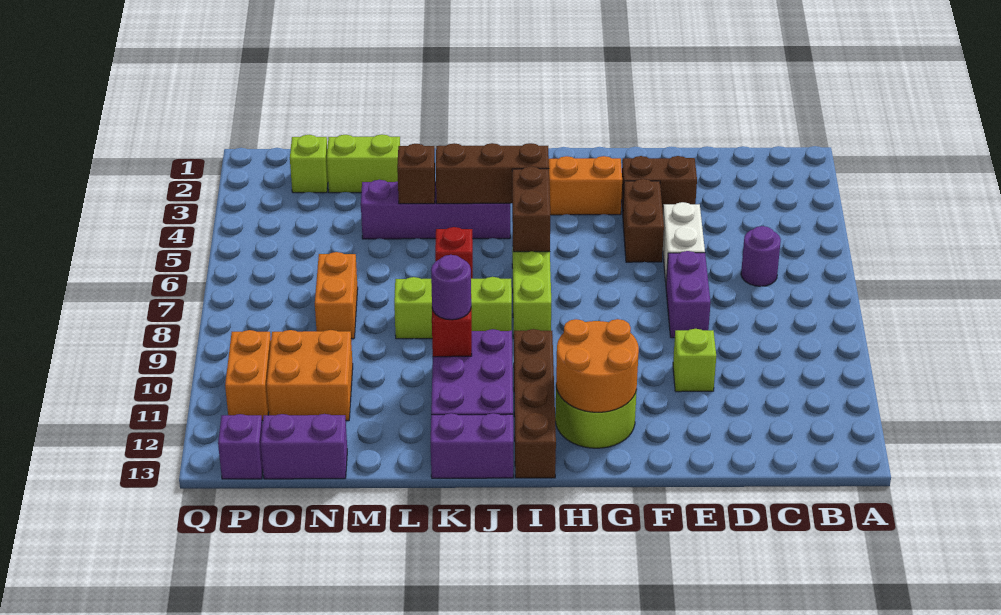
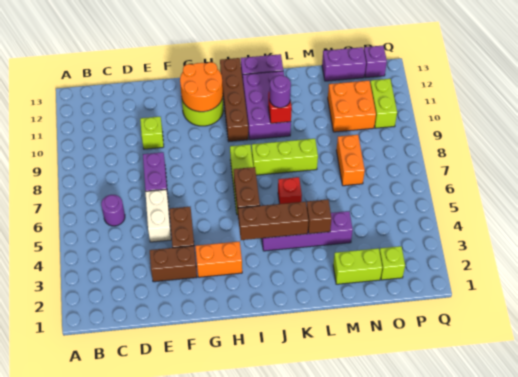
orange 1x2 brick [225,330,271,421] -> lime 1x2 brick [370,79,397,128]

